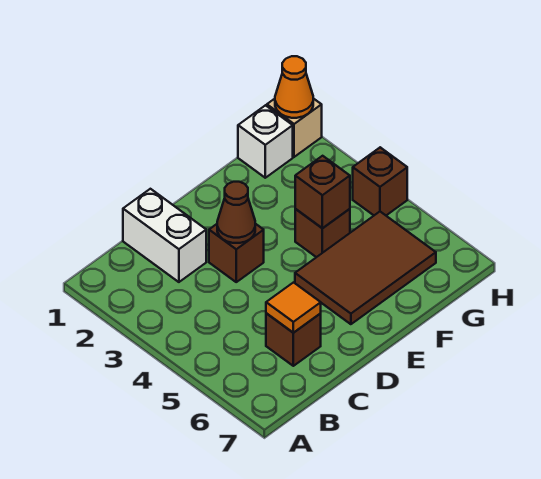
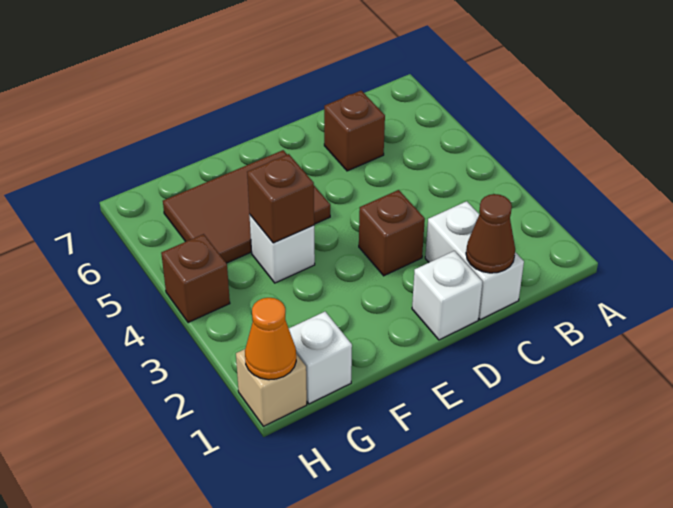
orange 1x1 tile [266,282,321,333] -> none
none -> white 1x1 brick [412,251,482,340]
brown 1x1 cone [217,182,255,243] -> brown 1x1 cone moved to [466,194,515,273]
brown 1x1 brick [295,209,350,257] -> white 1x1 brick [250,215,315,283]

